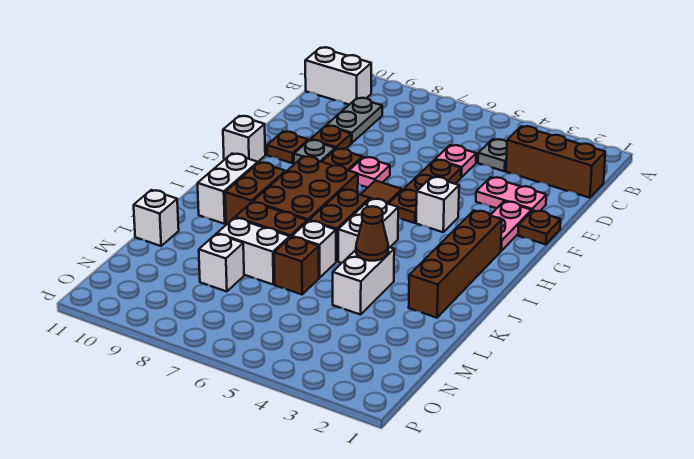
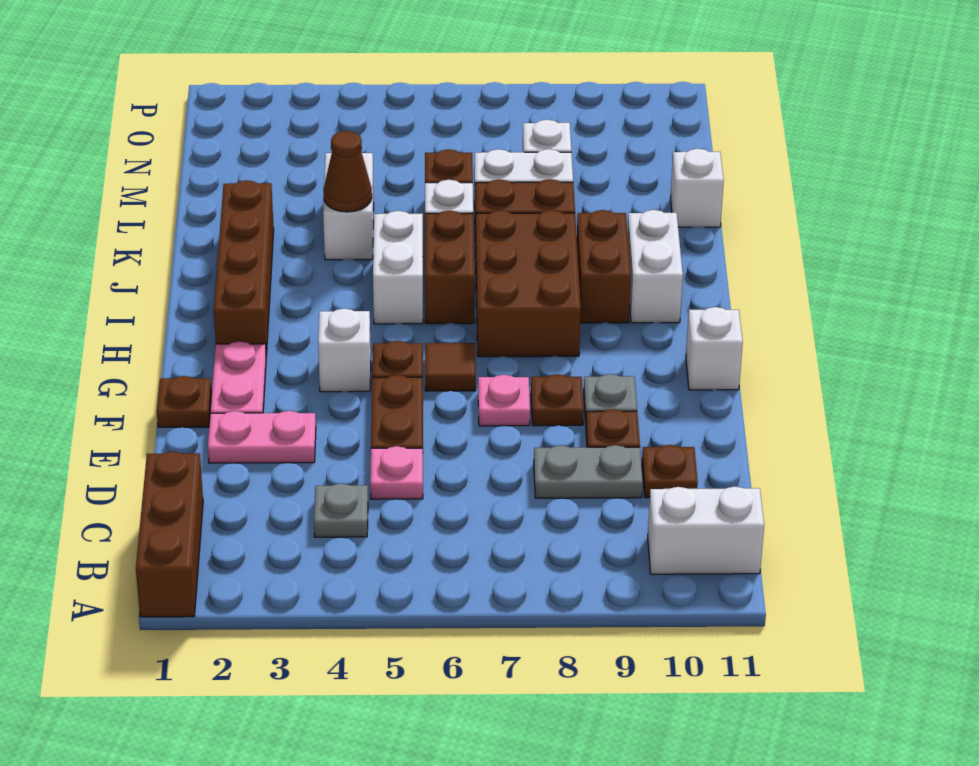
brown 1x3 brick [506,126,605,198] -> brown 1x3 brick turned to [136,451,203,617]
grey 1x2 plate [326,98,382,143] -> grey 1x2 plate turned to [534,445,643,498]
brown 1x1 plate [267,132,308,163] -> brown 1x1 plate moved to [642,445,698,498]

